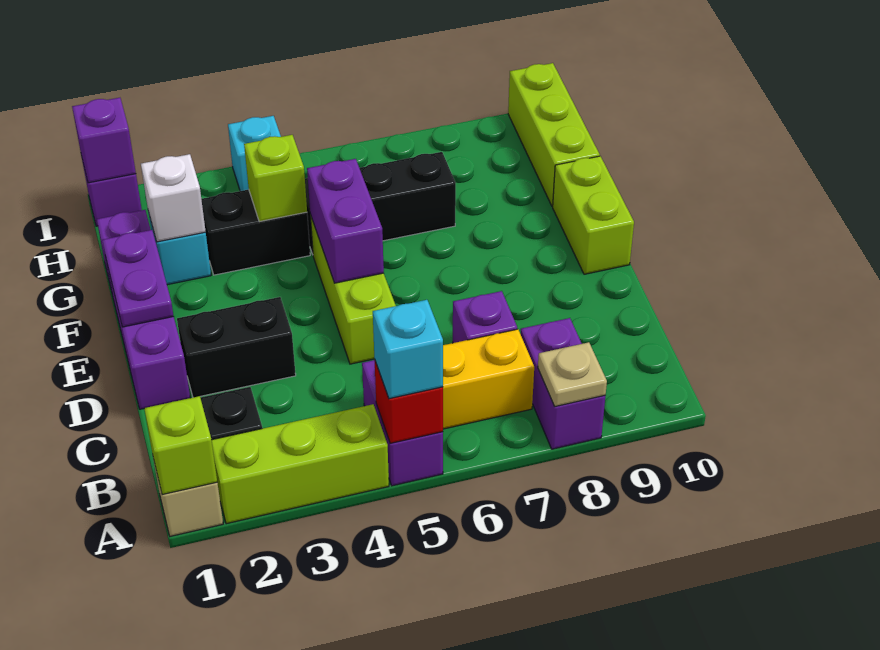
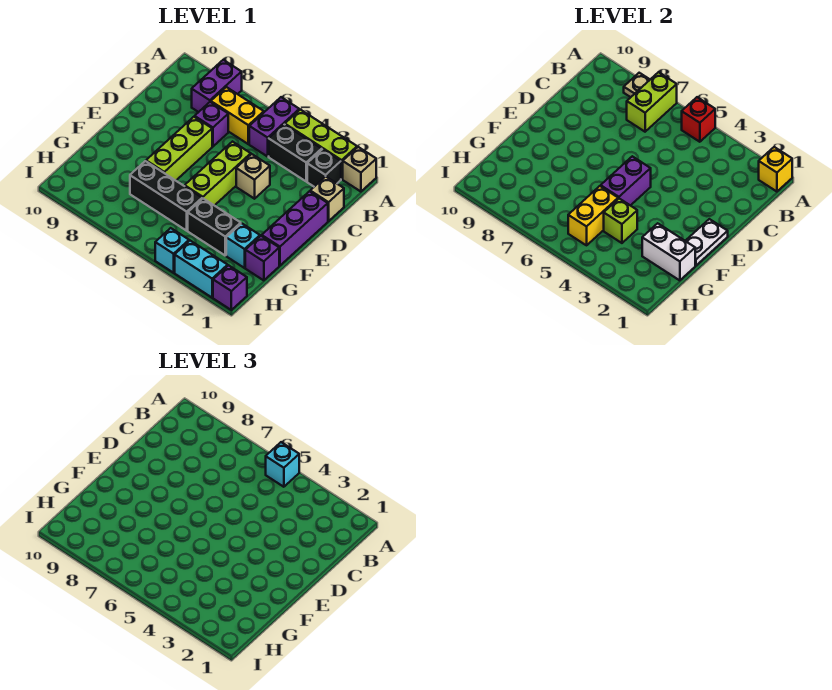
lime 1x1 brick [144,396,217,495] -> yellow 1x1 brick [759,147,792,192]
none -> tan 1x1 brick [310,177,344,221]
black 1x2 brick [177,297,296,397] -> black 1x2 brick moved to [269,125,322,181]
none -> tan 1x1 brick [236,154,270,199]
purple 1x2 plate [102,230,174,327] -> white 1x2 plate [686,219,728,266]
lime 1x2 brick [553,156,634,274] -> lime 1x2 brick moved to [627,72,677,132]
white 1x1 brick [141,154,206,242] -> white 1x2 brick [642,223,695,280]
none -> yellow 1x2 brick [568,186,618,245]
lime 1x3 brick [508,63,600,206] -> lime 1x3 brick moved to [146,117,212,180]
purple 1x1 brick [72,98,136,183] -> none
none -> cyan 1x2 brick [175,241,228,298]

